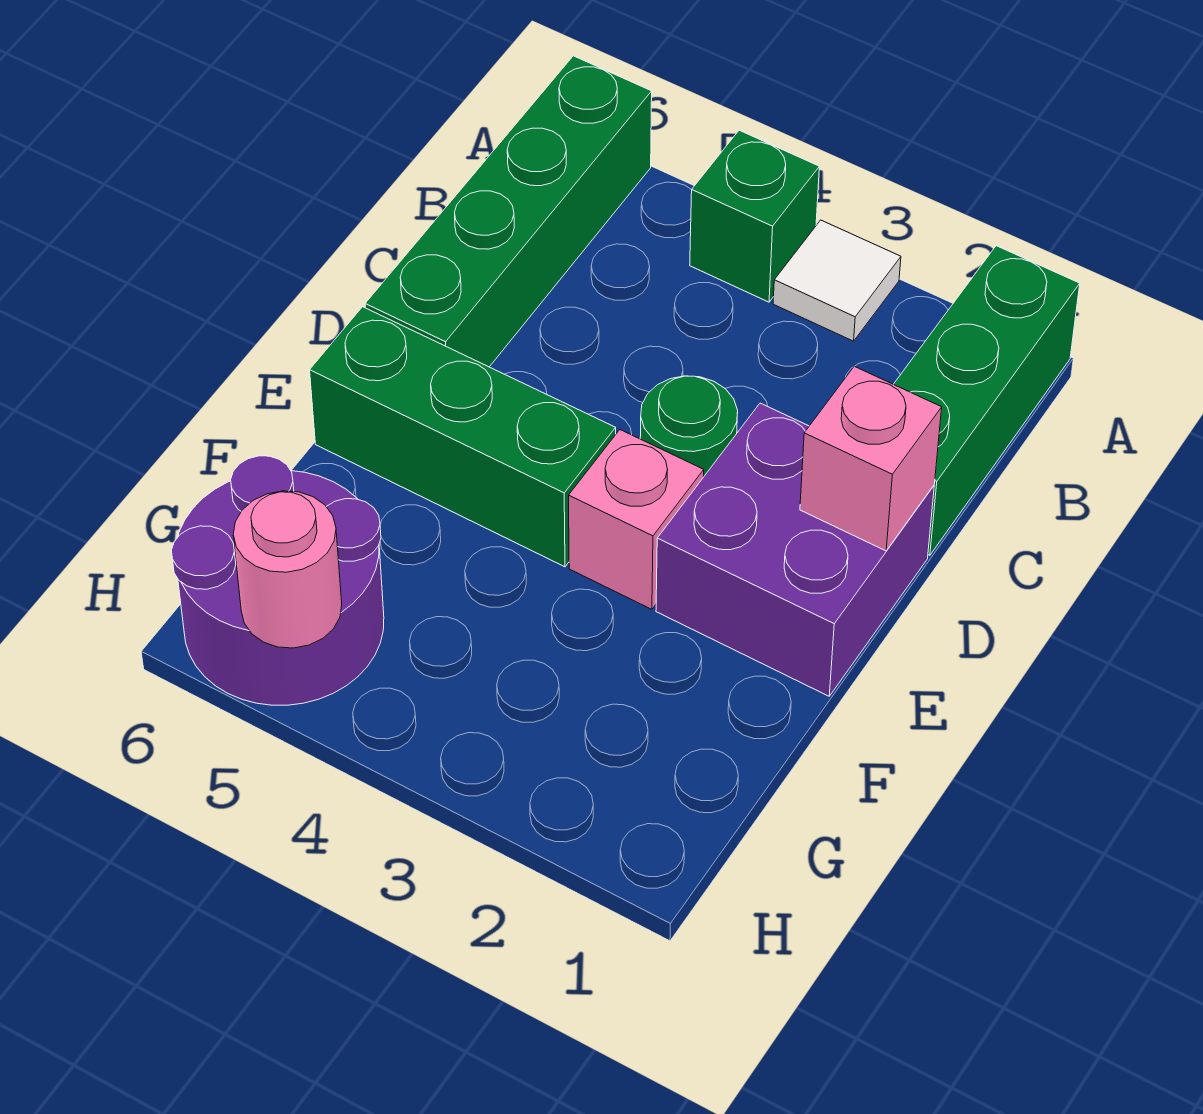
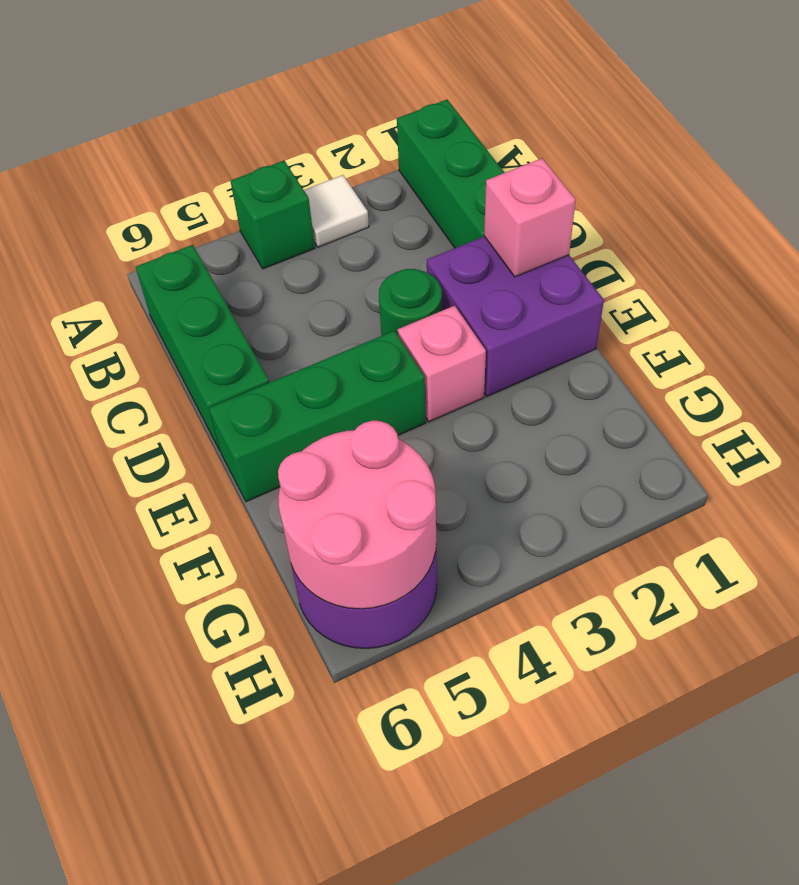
green 1x4 brick [365,56,652,367] -> green 1x3 brick [136,245,269,450]
pink 1x1 round brick [233,491,342,648] -> pink 2x2 round brick [278,421,436,609]

